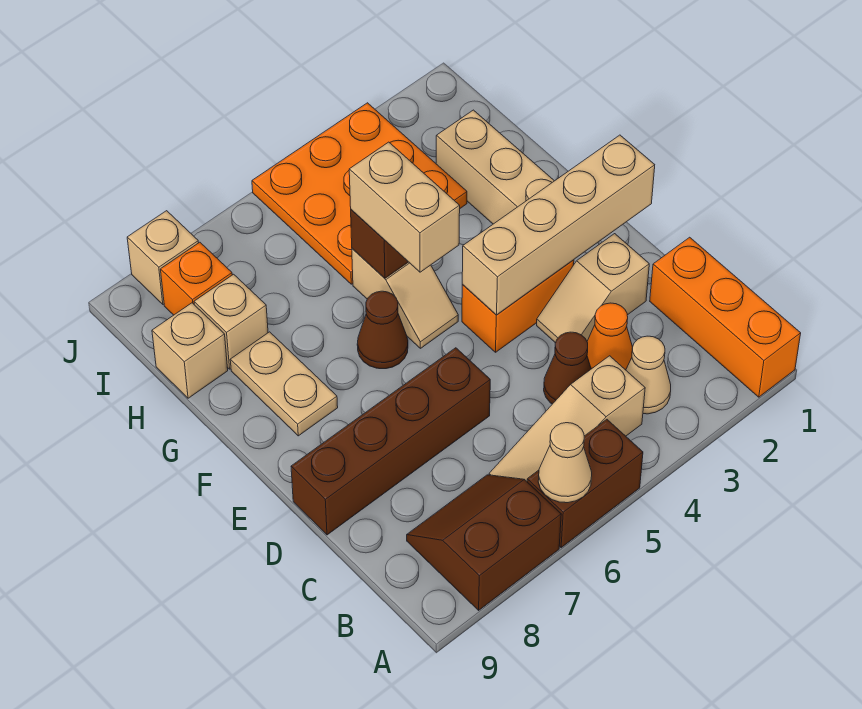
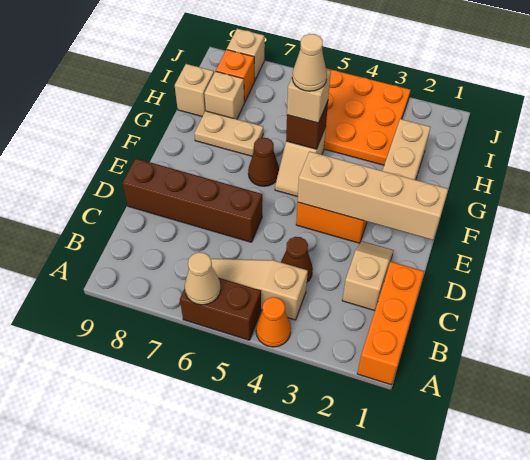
brown 2x2 slope [407,475,561,610] -> none
tan 1x1 cone [626,336,671,414] -> tan 1x1 cone moved to [292,34,327,91]
orange 1x1 cone [587,303,633,370] -> orange 1x1 cone moved to [256,297,291,347]
tan 1x2 slope [537,234,649,343] -> tan 1x2 slope turned to [342,241,393,311]
tan 1x2 brick [349,142,460,272] -> tan 1x1 brick [287,70,331,123]
tan 1x2 plate [230,332,338,436] -> tan 1x2 plate turned to [194,111,263,156]

